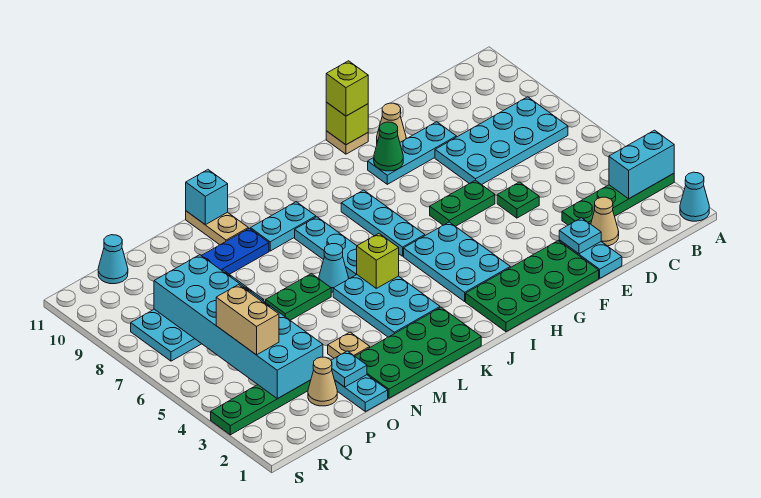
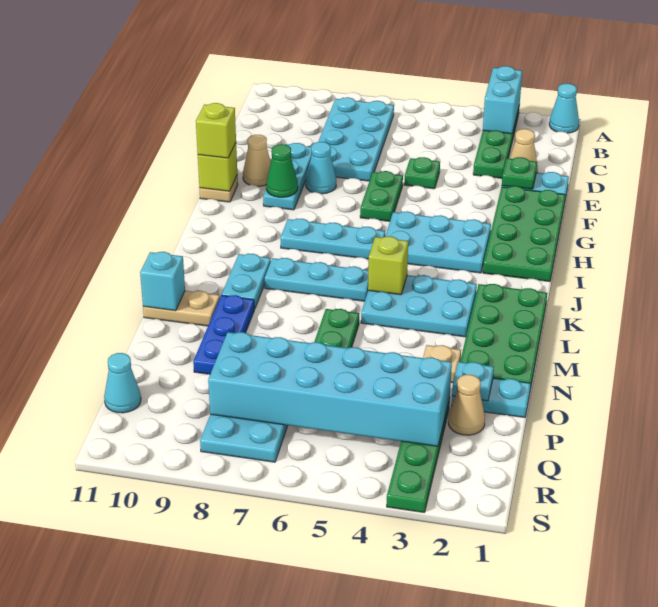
cyan 1x1 plate [559,218,601,254] -> green 1x1 plate [502,157,537,189]
cyan 1x1 cone [319,244,348,292] -> cyan 1x1 cone moved to [306,142,336,194]
tan 1x2 brick [216,285,279,355] -> none

